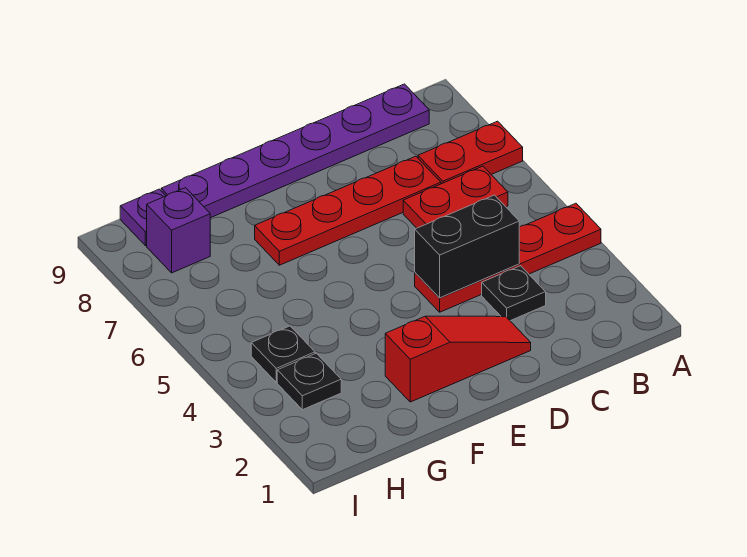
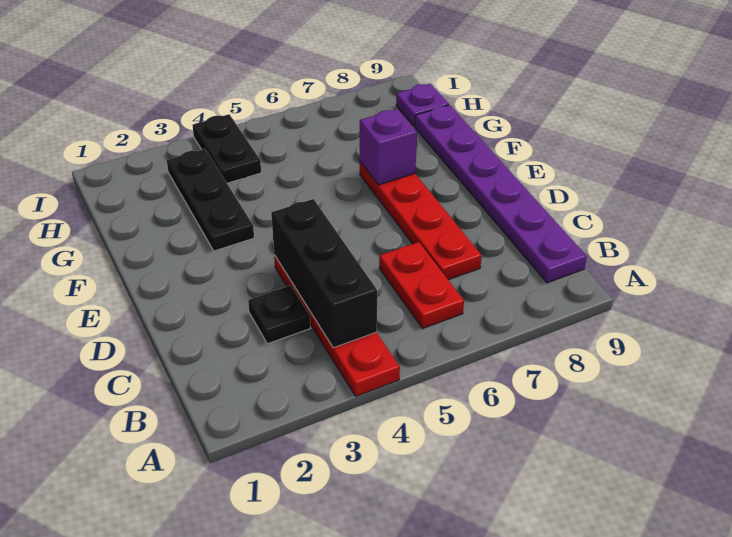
red 1x2 plate [418,121,523,184] -> none
black 1x2 brick [415,195,519,298] -> black 1x3 brick [271,199,377,348]
red 1x3 slope [385,316,531,402] -> none
black 1x1 plate [277,353,341,410] -> black 1x3 plate [167,149,254,251]
black 1x1 plate [251,326,315,382] -> black 1x2 plate [192,114,261,183]
purple 1x1 brick [147,188,210,273] -> purple 1x1 brick moved to [360,109,417,185]

